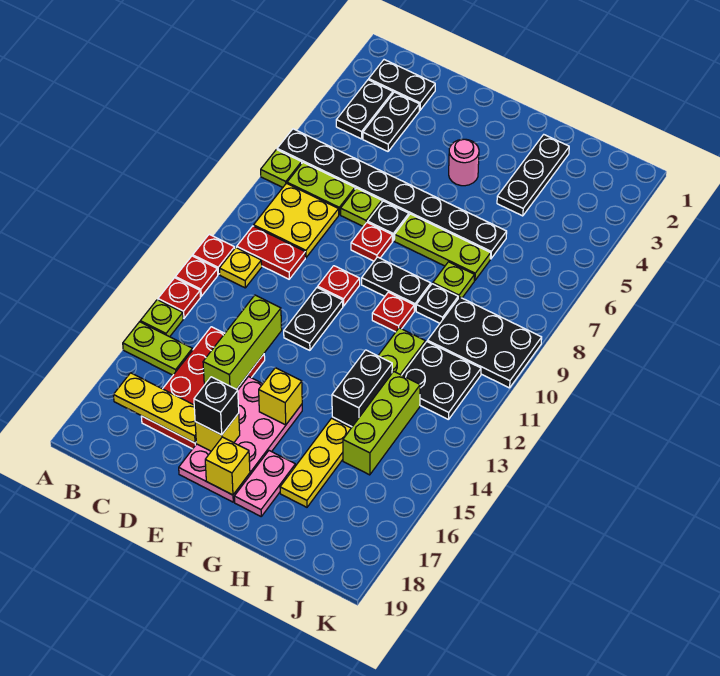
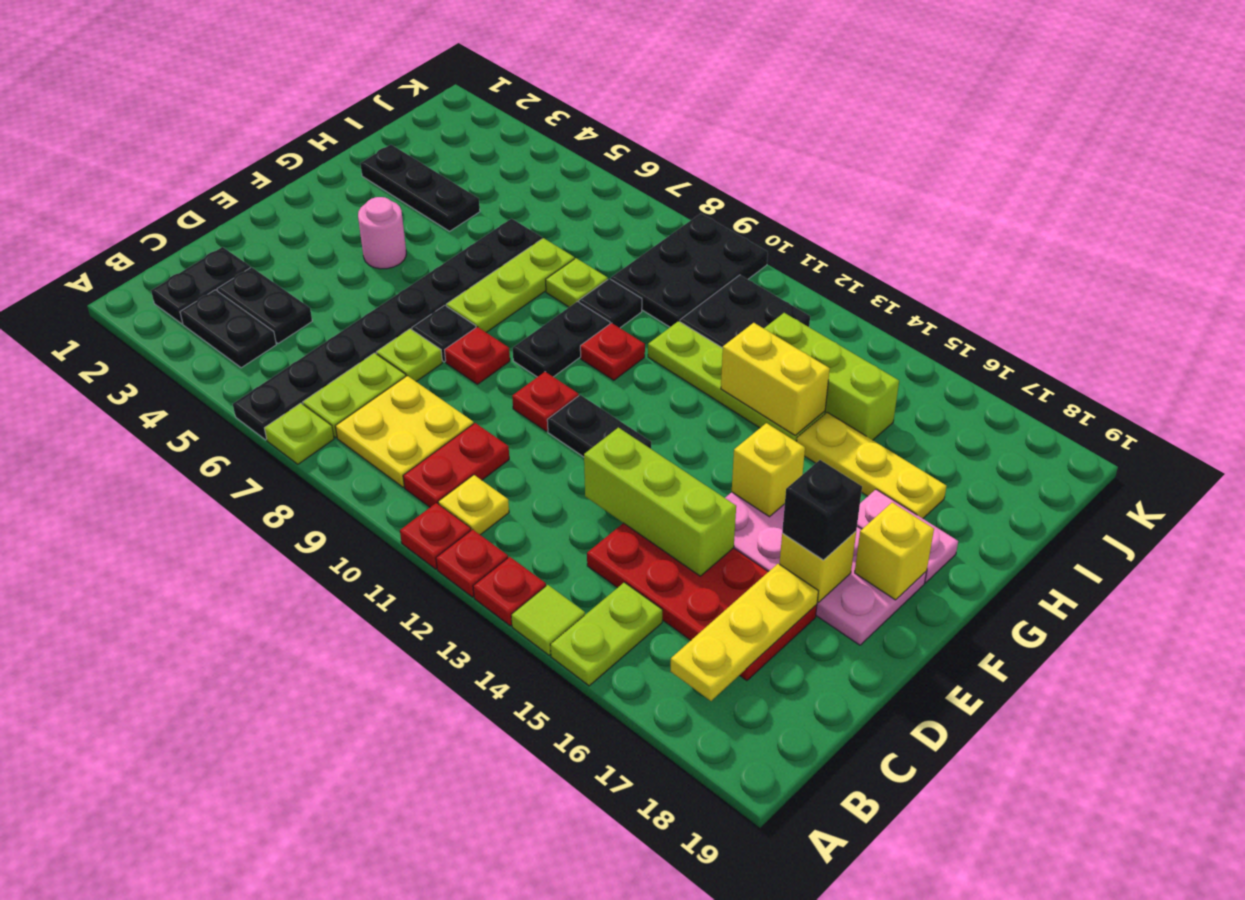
lime 1x1 plate [140,300,183,337] -> lime 1x1 tile [511,585,585,655]
black 1x2 brick [332,350,392,427] -> yellow 1x2 brick [721,323,830,436]

